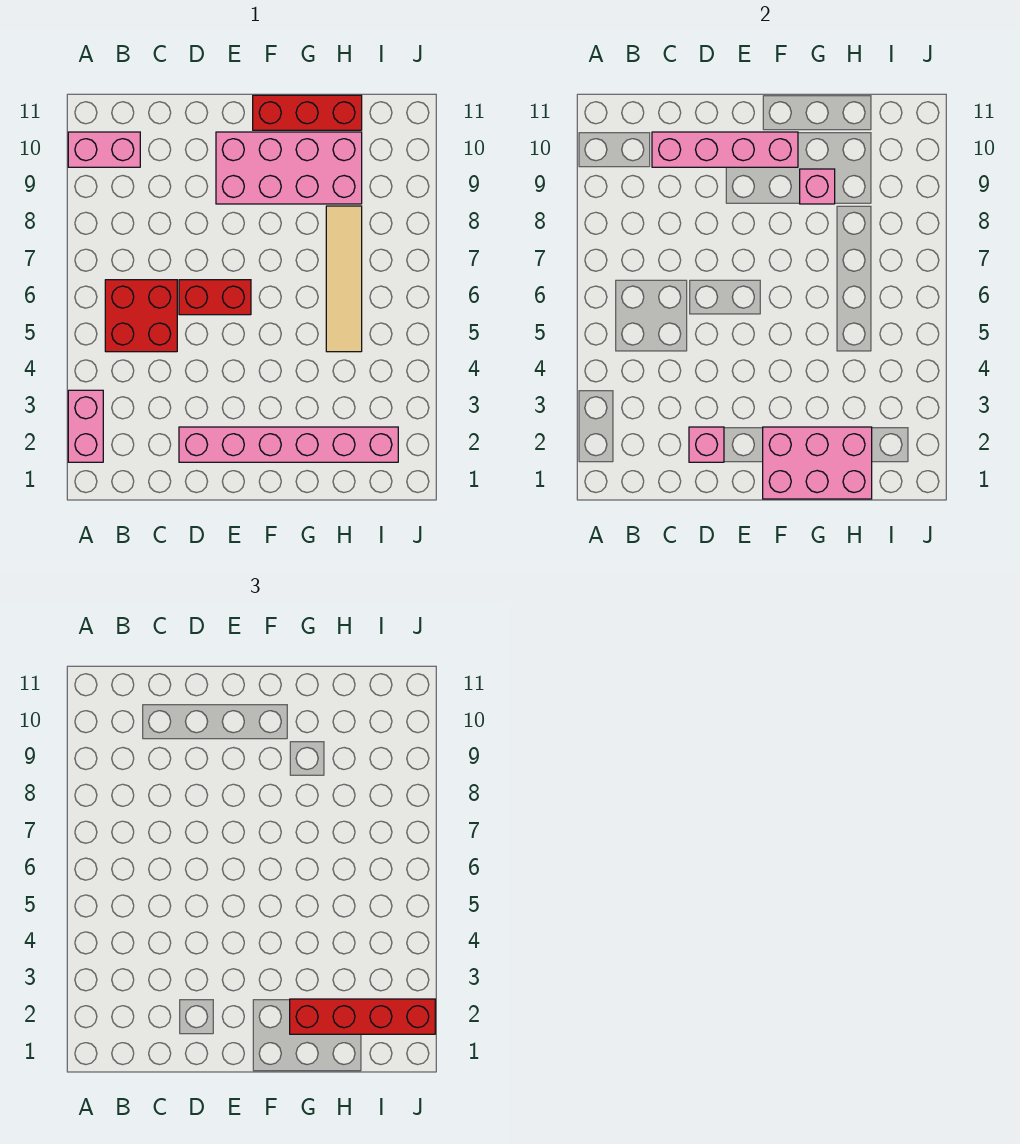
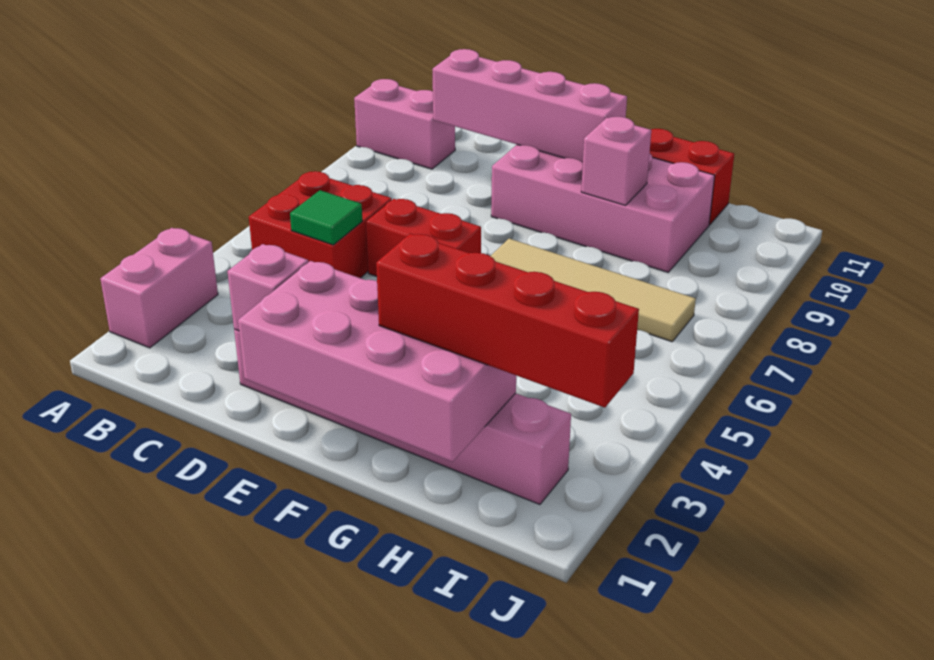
none -> green 1x1 tile [290,190,362,245]
pink 2x3 brick [763,427,872,499] -> pink 2x4 brick [238,261,516,462]
tan 1x4 tile [326,206,362,352] -> tan 1x4 tile turned to [491,239,696,342]

